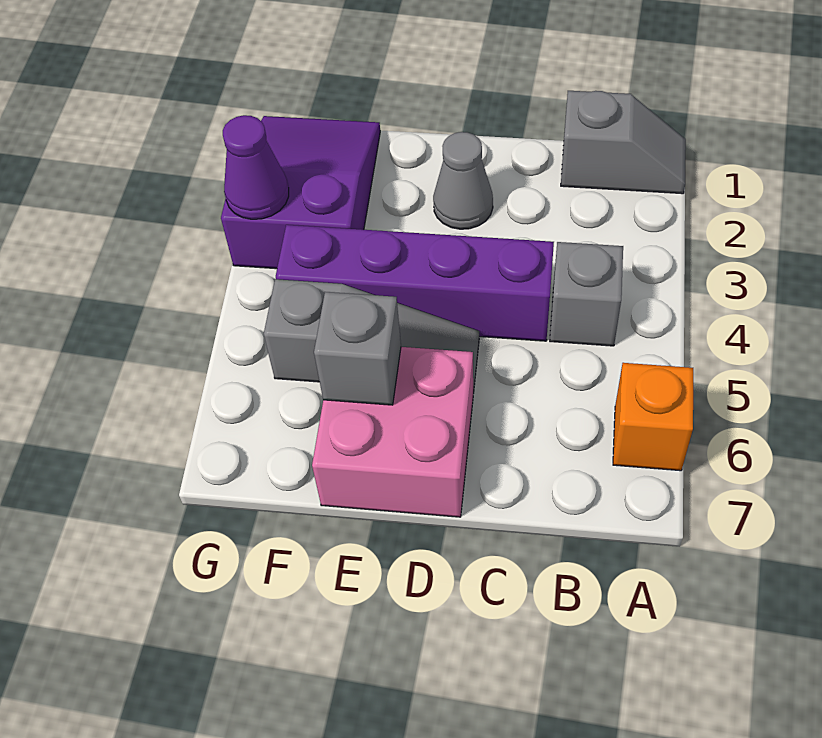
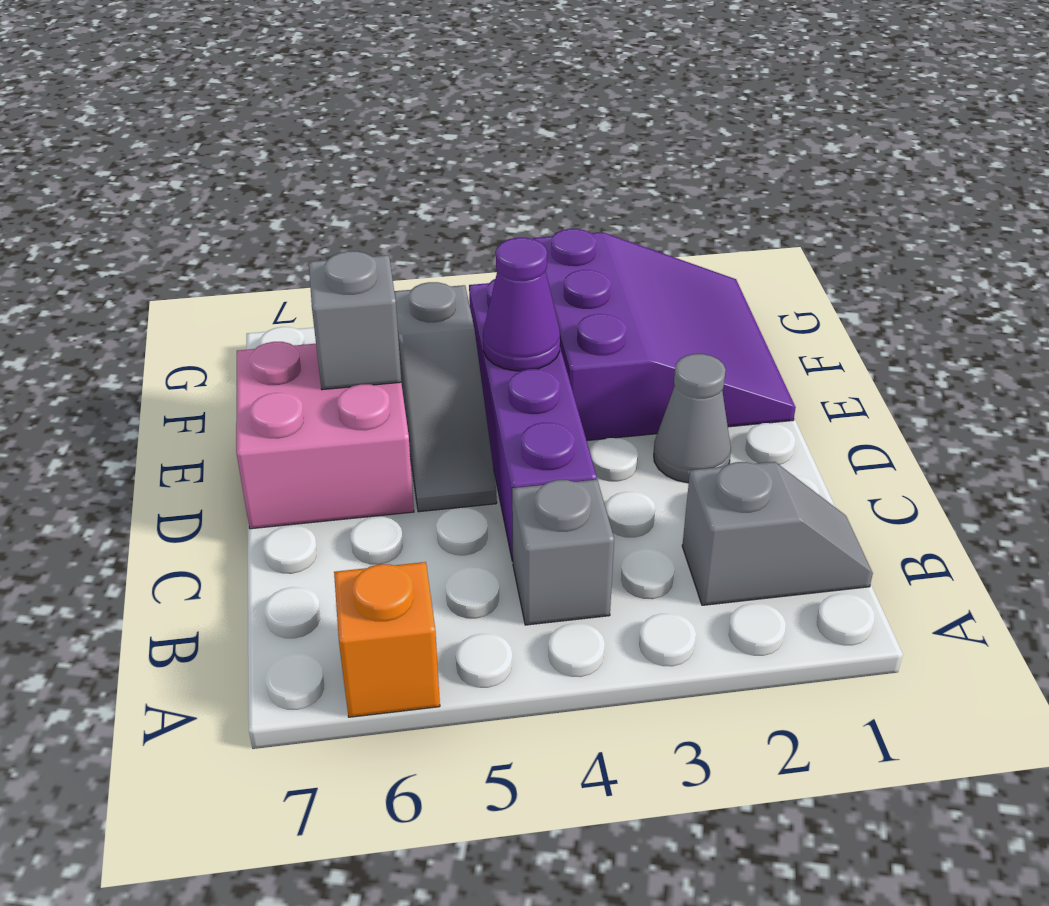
grey 1x2 slope [561,91,686,194] -> grey 1x2 slope turned to [682,462,873,605]
purple 2x3 slope [221,116,380,269] -> purple 3x3 slope [533,229,796,441]
purple 1x1 cone [223,115,289,219] -> purple 1x1 cone moved to [483,238,560,371]

